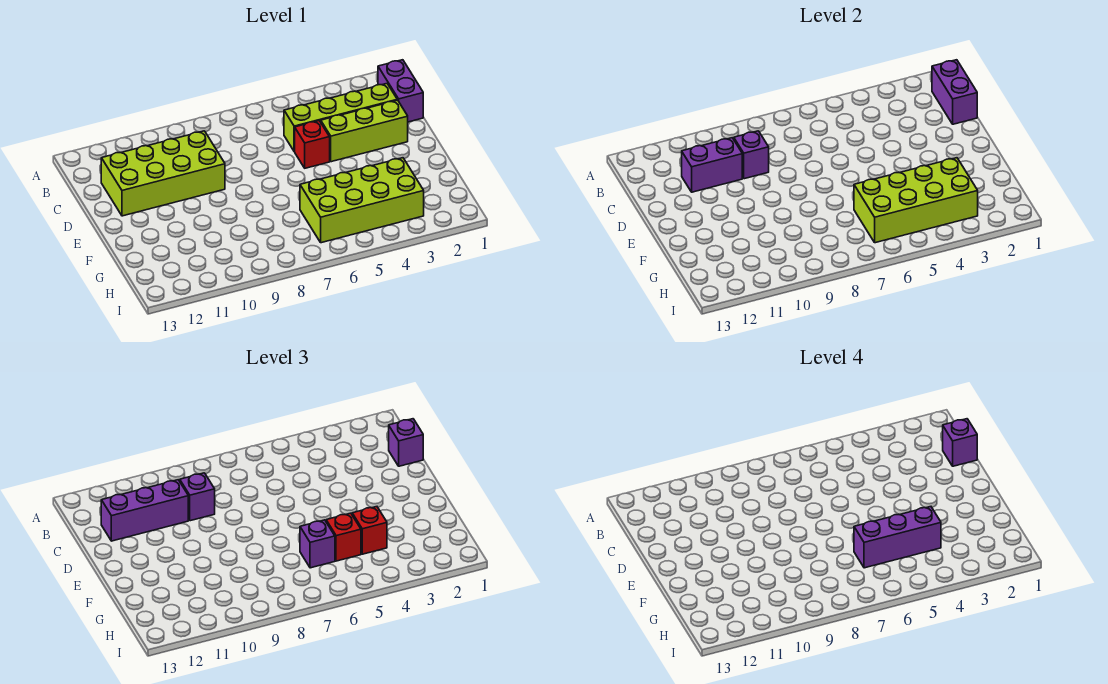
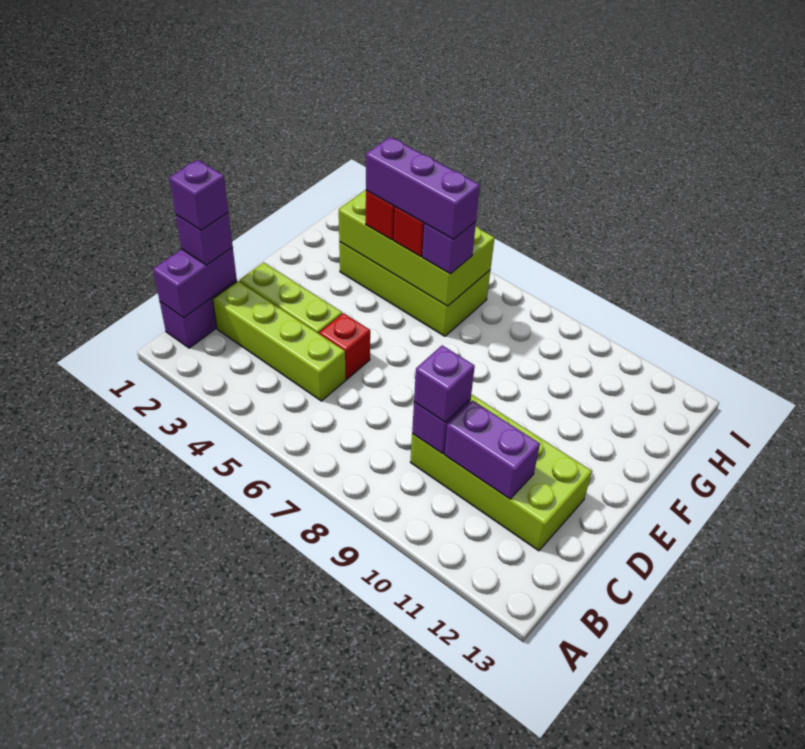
purple 1x3 brick [101,480,188,541] -> none

